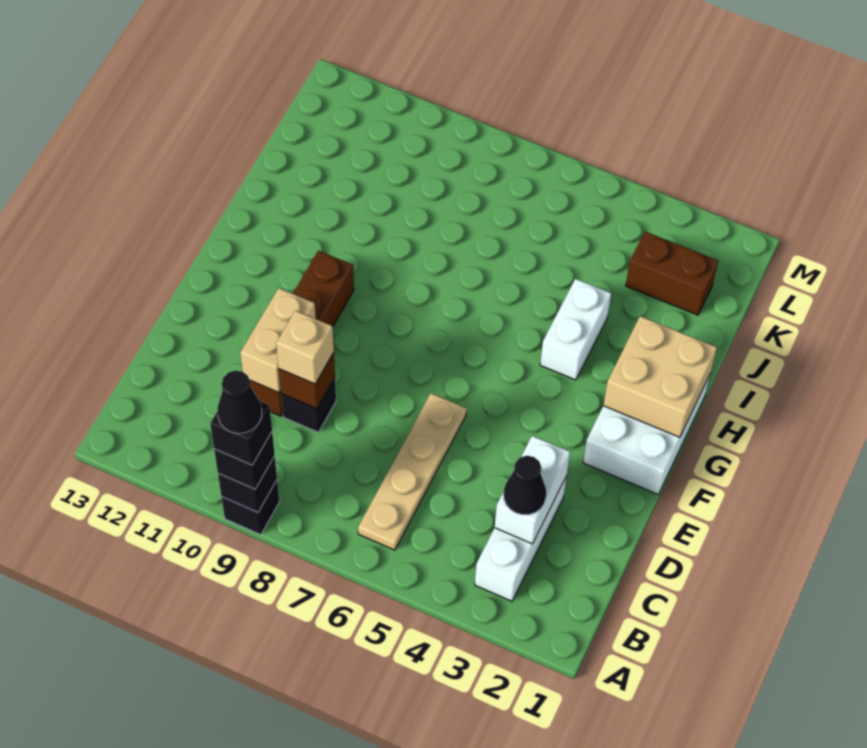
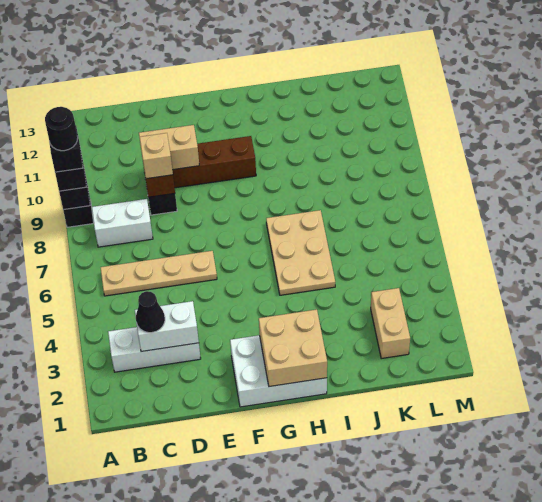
black 1x1 cone [218,371,262,433] -> black 1x1 round brick [45,107,78,151]
white 1x2 brick [540,279,611,380] -> white 1x2 brick moved to [92,199,153,247]
none -> tan 2x3 plate [266,210,335,295]
brown 1x2 brick [626,232,718,315] -> tan 1x2 brick [371,288,410,358]

